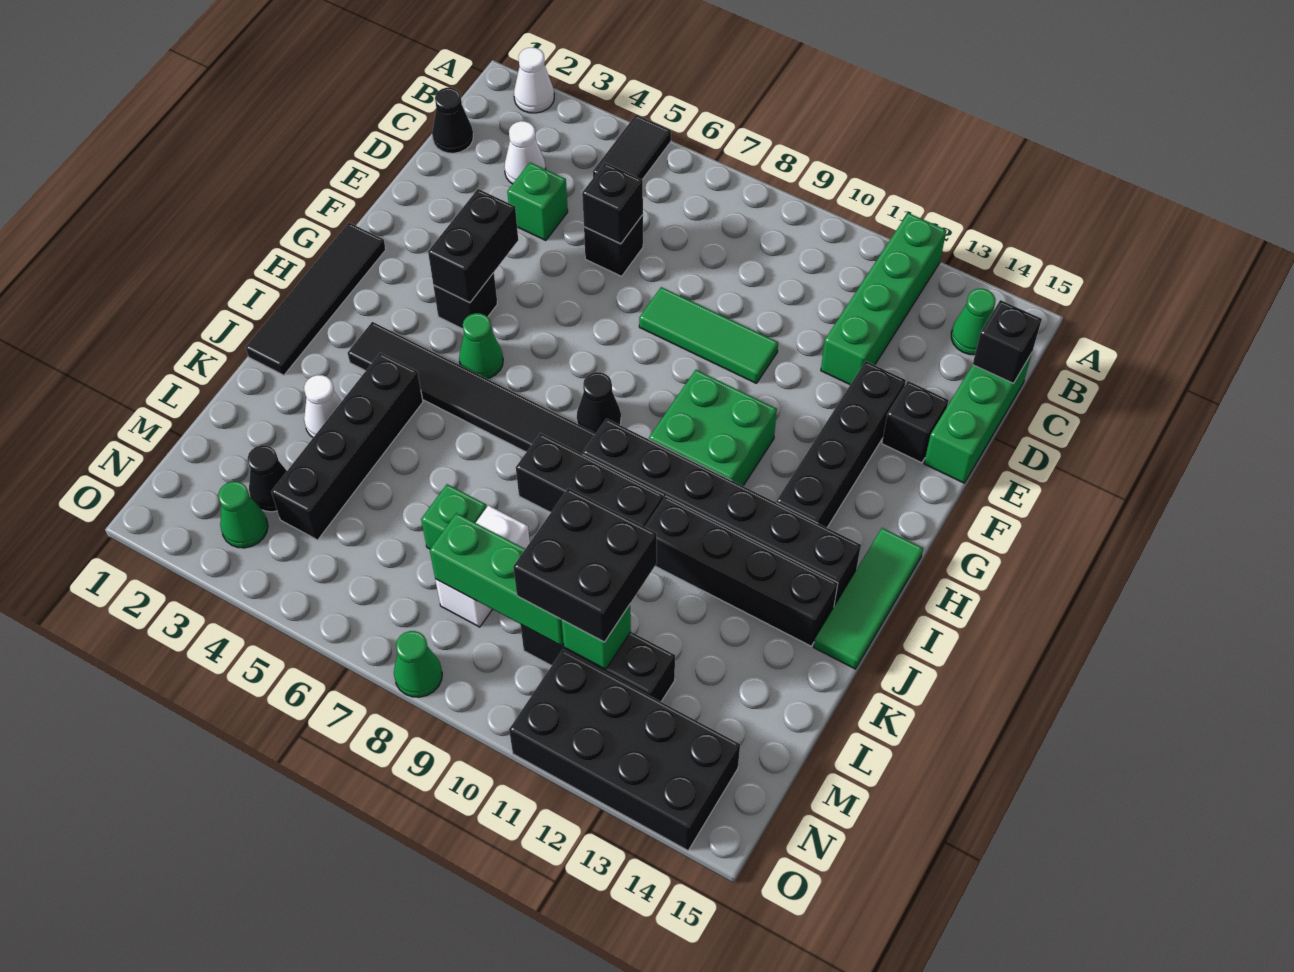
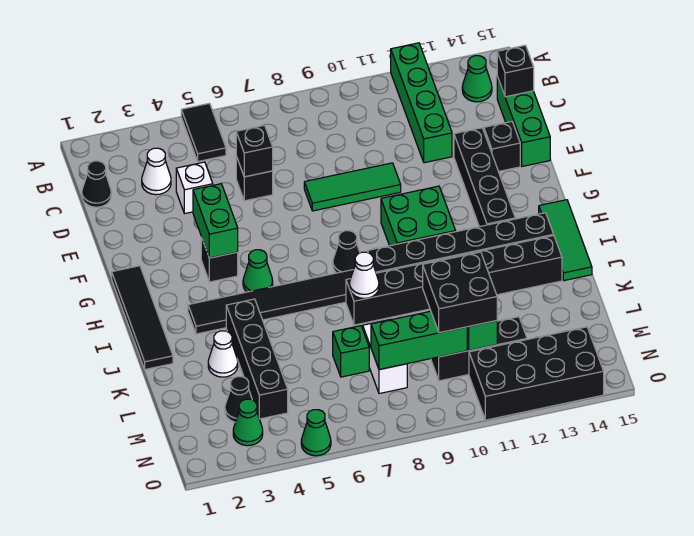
white 1x1 cone [514,48,554,113] -> white 1x1 cone moved to [349,252,379,298]
green 1x1 brick [507,162,568,240] -> white 1x1 brick [176,162,213,214]
black 1x2 brick [428,189,518,303] -> green 1x2 brick [193,184,238,258]
green 1x1 cone [394,631,442,697] -> green 1x1 cone moved to [301,410,331,456]

